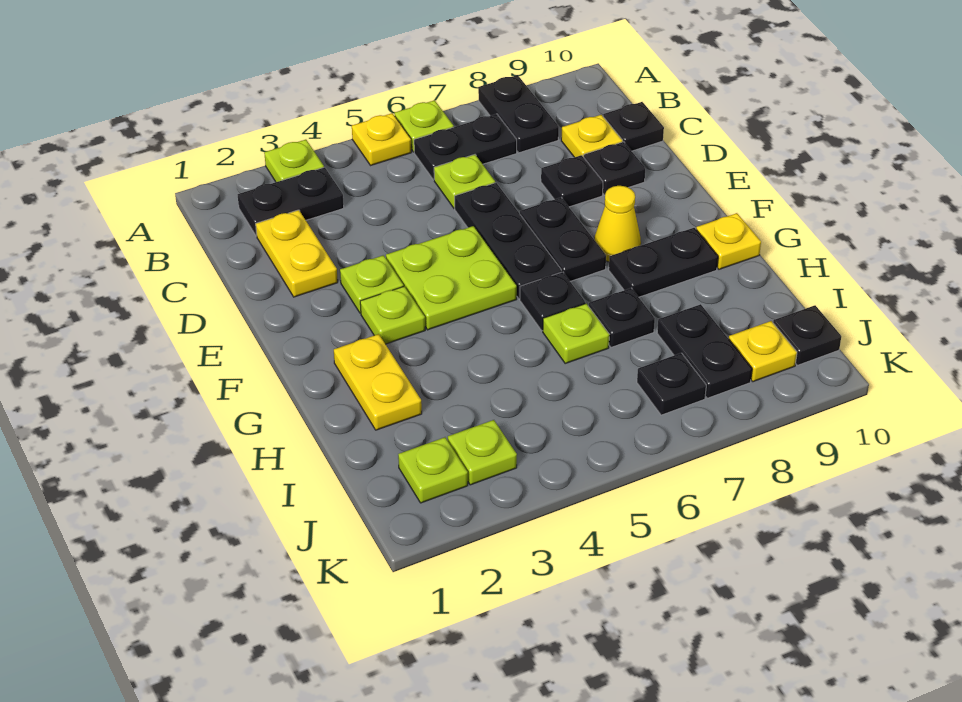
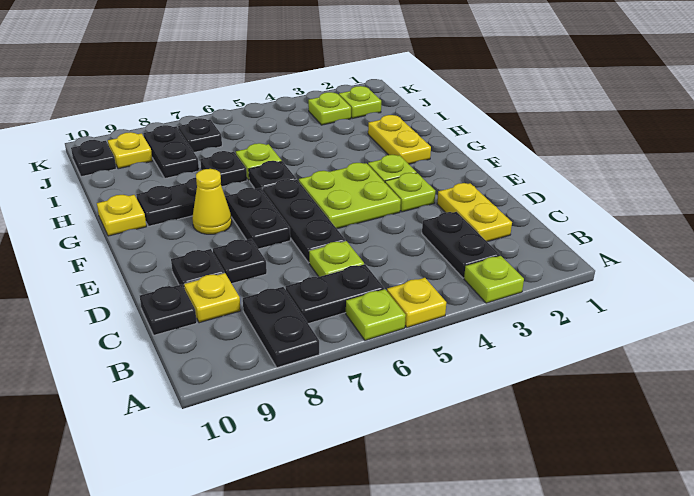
black 1x2 plate [238,167,344,236] -> black 1x2 plate turned to [422,212,500,278]

